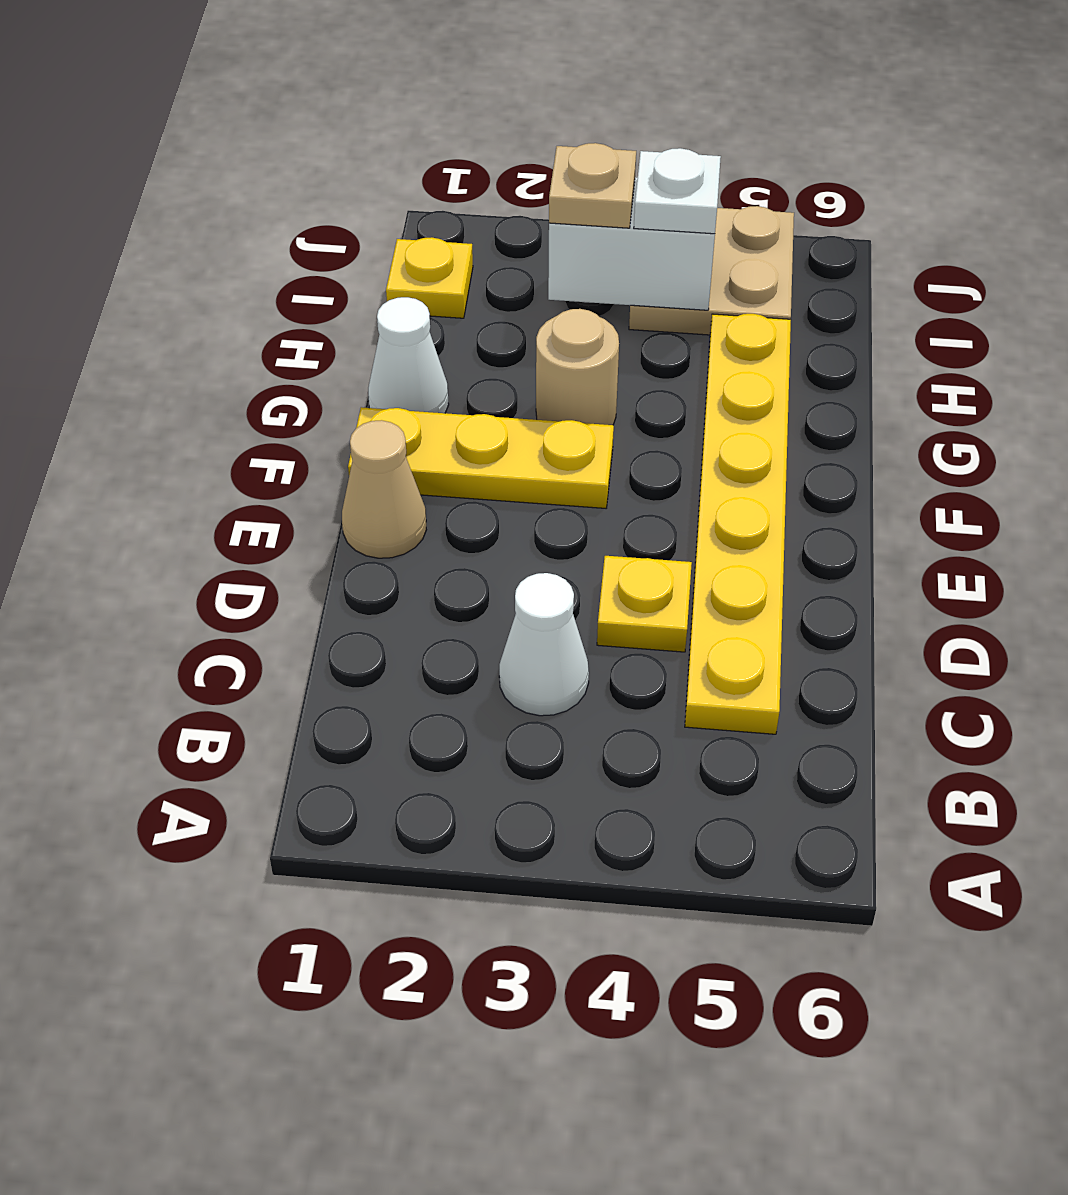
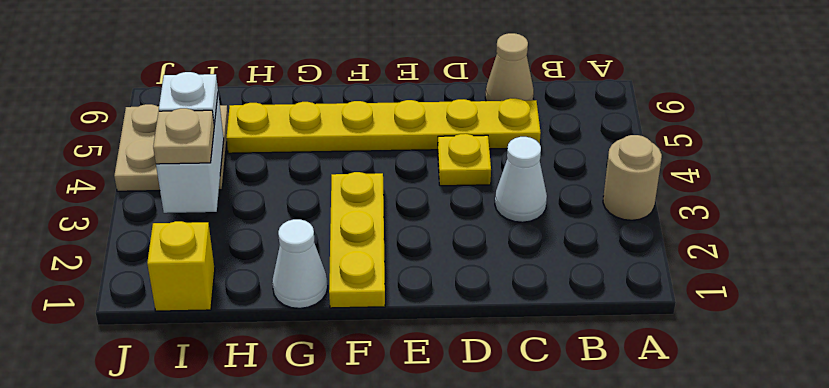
tan 1x1 cone [342,420,426,558] -> tan 1x1 cone moved to [485,33,534,101]
tan 1x1 round brick [536,309,619,425] -> tan 1x1 round brick moved to [603,135,662,220]
yellow 1x1 plate [386,237,473,318] -> yellow 1x1 brick [147,221,215,311]

